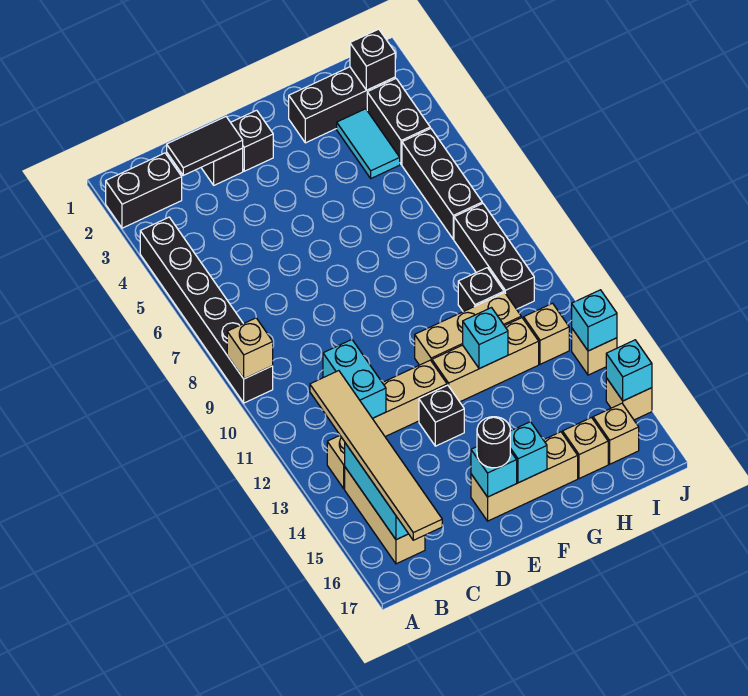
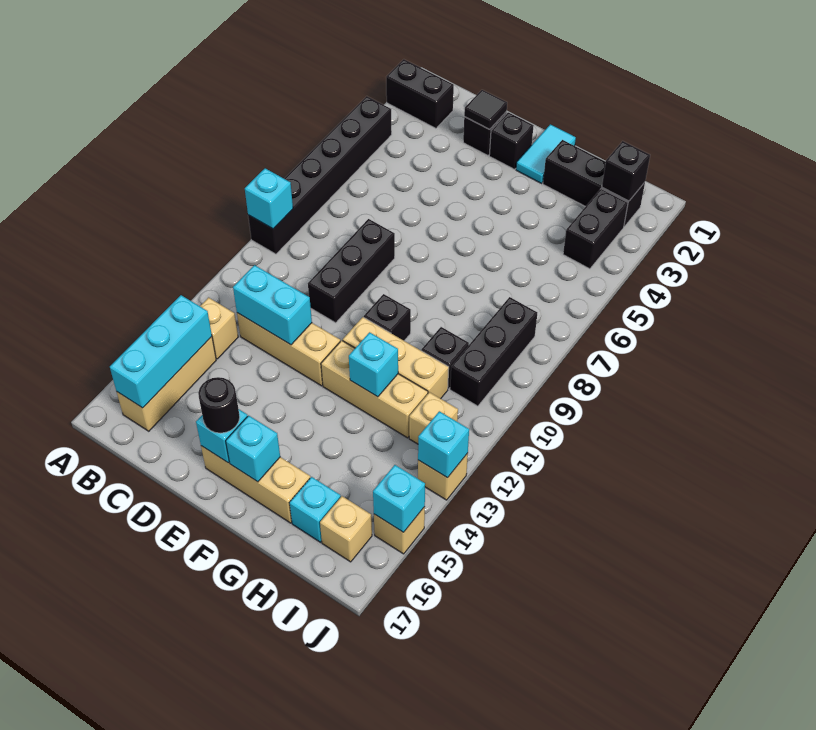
tan 1x1 brick [227,318,273,379] -> cyan 1x1 brick [245,168,293,229]
tan 1x6 tile [310,371,442,540] -> none
black 1x2 tile [167,117,243,175] -> black 1x1 tile [464,90,507,129]
cyan 1x2 brick [323,340,386,418] -> cyan 1x2 brick turned to [233,265,312,345]
black 1x1 brick [419,385,464,446] -> black 1x1 brick moved to [364,294,411,341]
cyan 1x2 tile [337,109,400,178] -> cyan 1x2 tile moved to [516,124,576,183]
tan 1x1 brick [563,418,608,479] -> cyan 1x1 brick [290,477,341,542]
black 1x3 brick [402,128,482,239] -> black 1x3 brick moved to [308,219,395,323]

